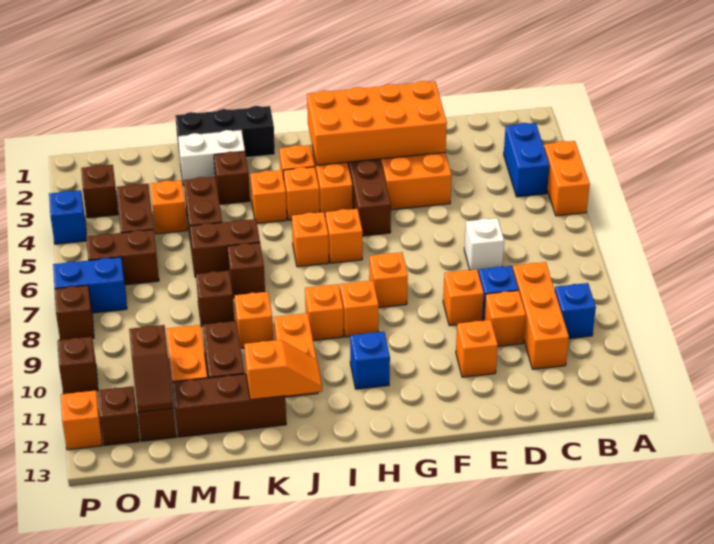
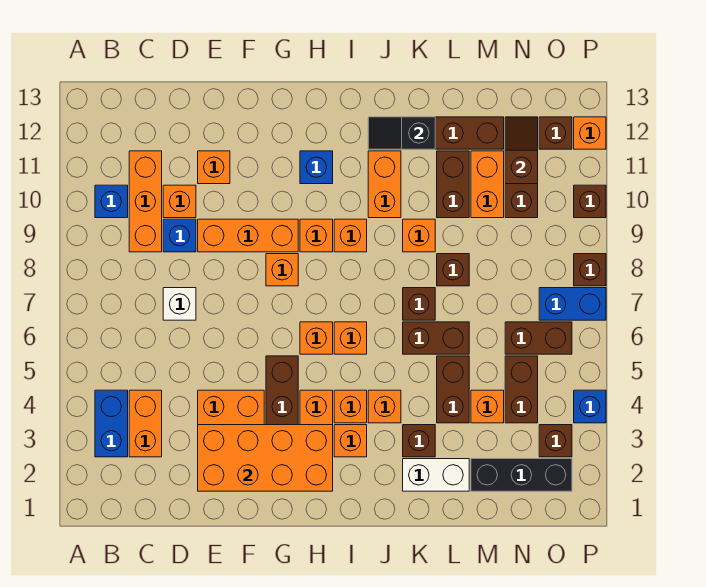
orange 1x2 brick [544,141,590,216] -> orange 1x2 brick moved to [129,390,162,457]
orange 1x1 brick [443,269,484,326] -> orange 1x3 brick [198,219,298,252]
black 1x3 brick [175,106,275,158] -> black 1x3 brick moved to [471,459,572,491]
orange 1x2 slope [244,340,322,400] -> black 1x2 slope [368,117,435,149]

